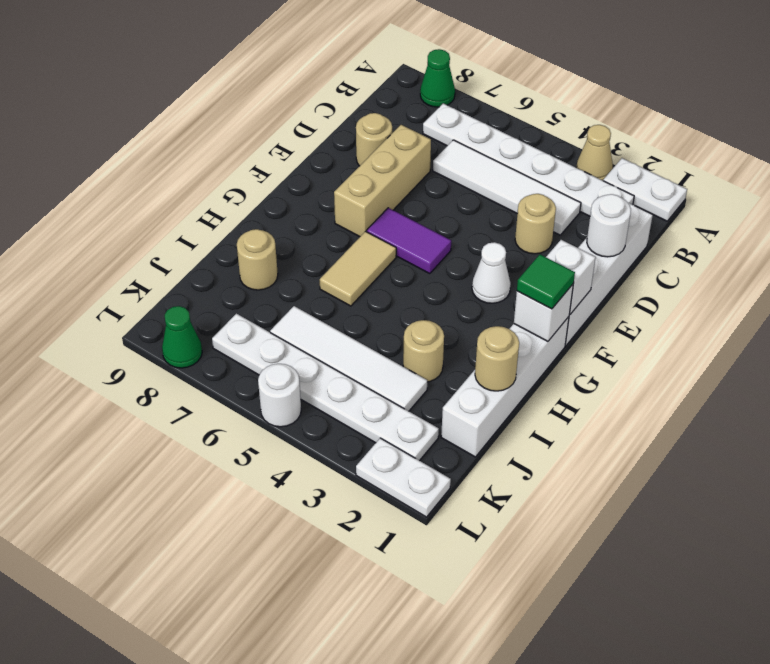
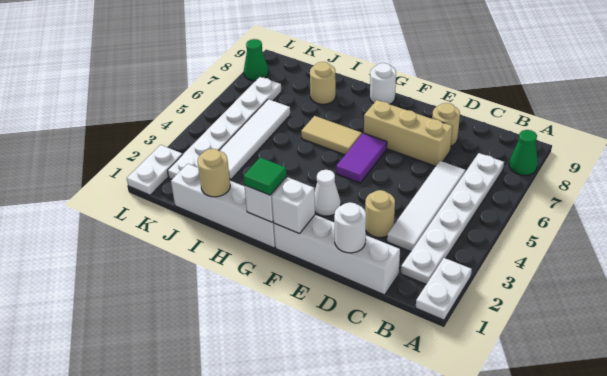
tan 1x1 cone [576,125,613,180] -> none
tan 1x1 round brick [403,320,444,382] -> none
white 1x1 round brick [258,364,301,427] -> white 1x1 round brick moved to [370,63,396,104]

